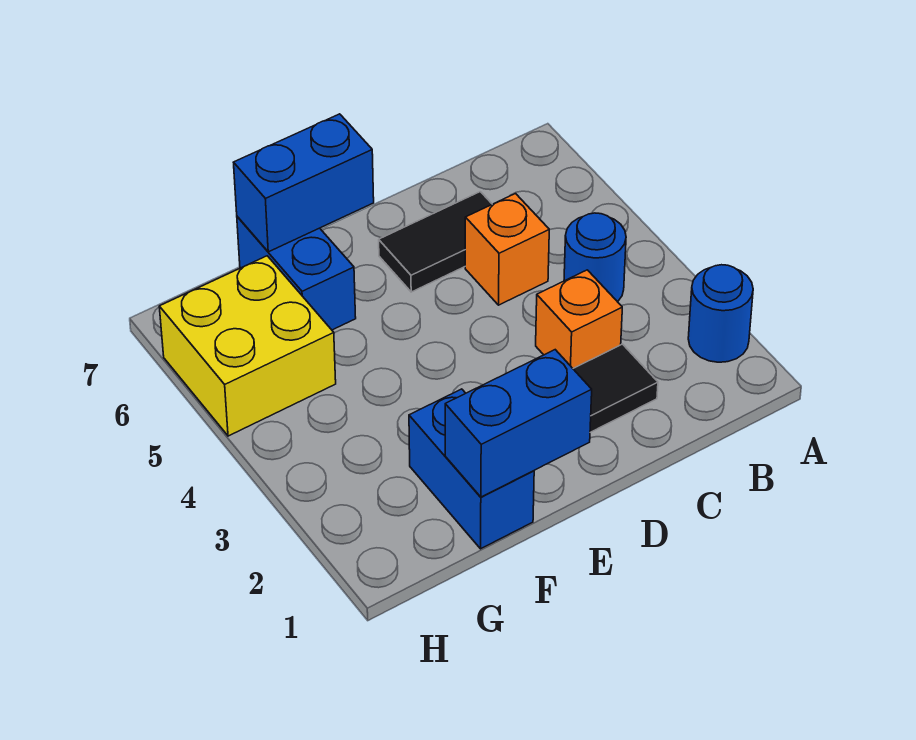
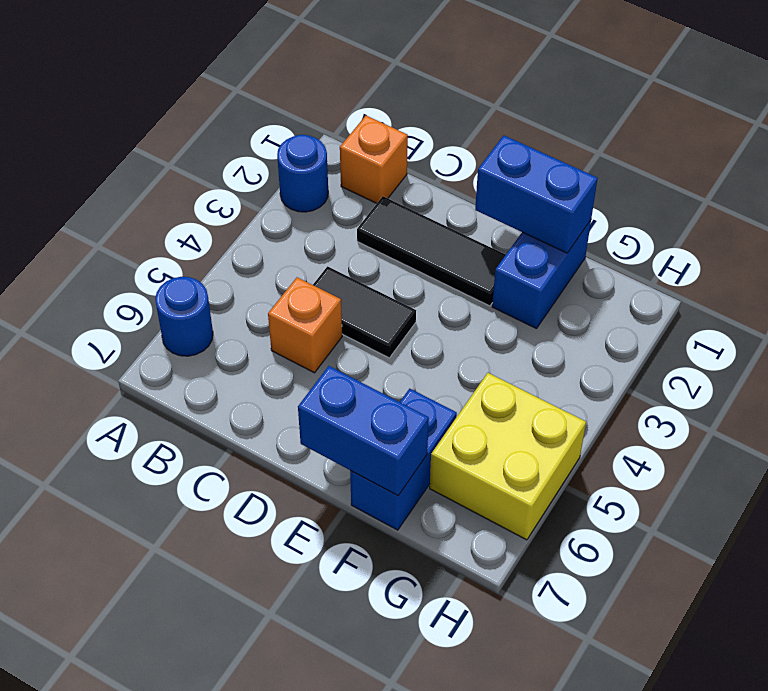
blue 1x1 round brick [564,213,626,302] -> blue 1x1 round brick moved to [155,277,213,356]
orange 1x1 brick [536,270,622,368] -> orange 1x1 brick moved to [340,116,408,203]
black 1x2 tile [379,192,492,292] -> black 1x2 tile moved to [313,266,416,358]

